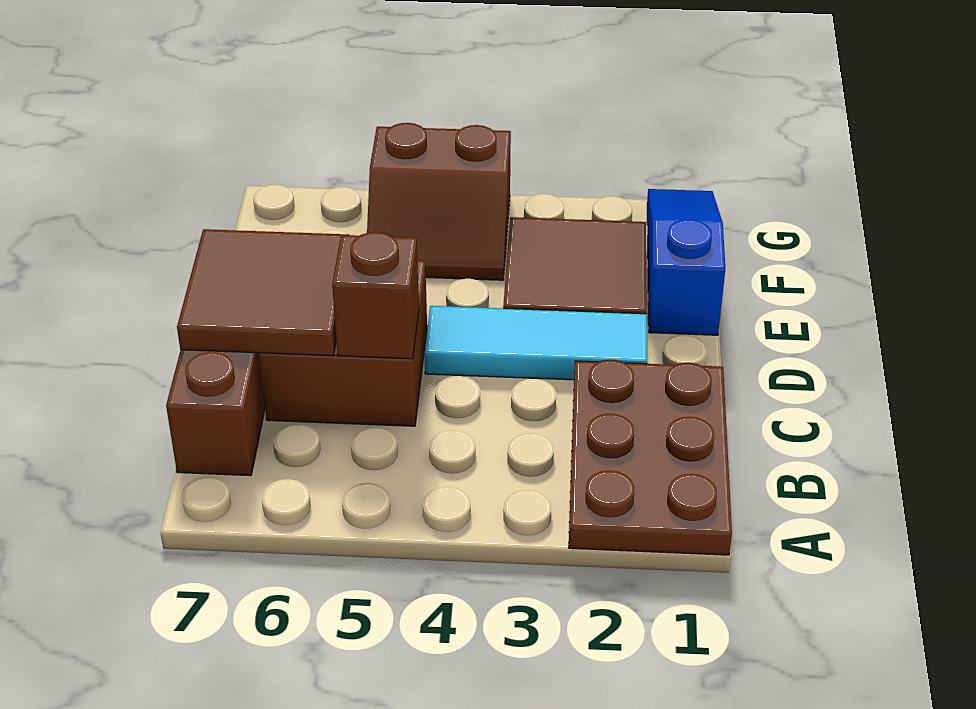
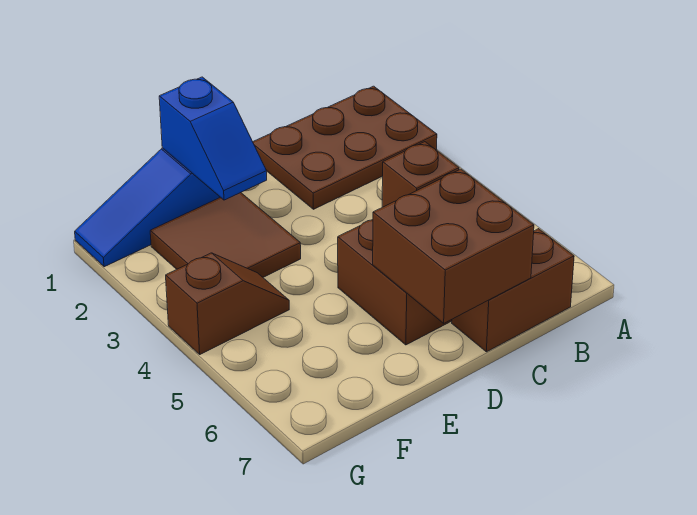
brown 2x2 tile [177,229,349,356] -> brown 2x2 brick [373,169,534,323]
cyan 1x3 tile [424,306,647,380] -> none
none -> blue 1x2 slope [159,77,267,200]
brown 2x2 slope [367,123,511,280] -> brown 1x2 slope [166,253,289,354]

